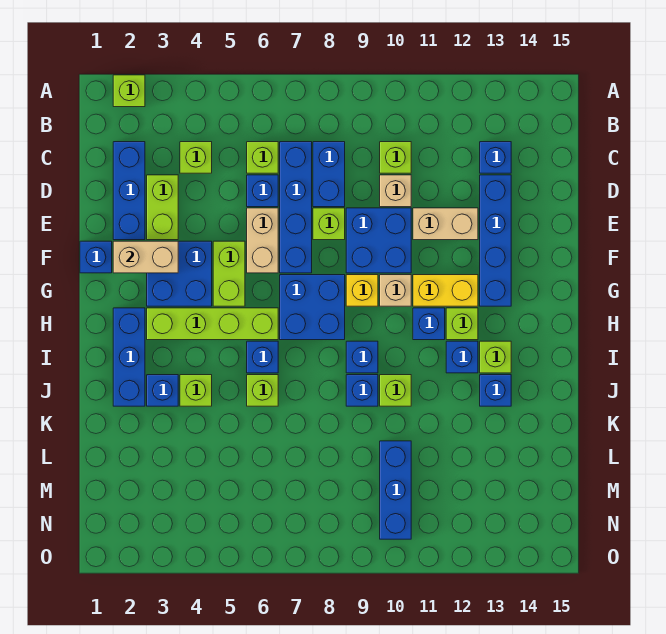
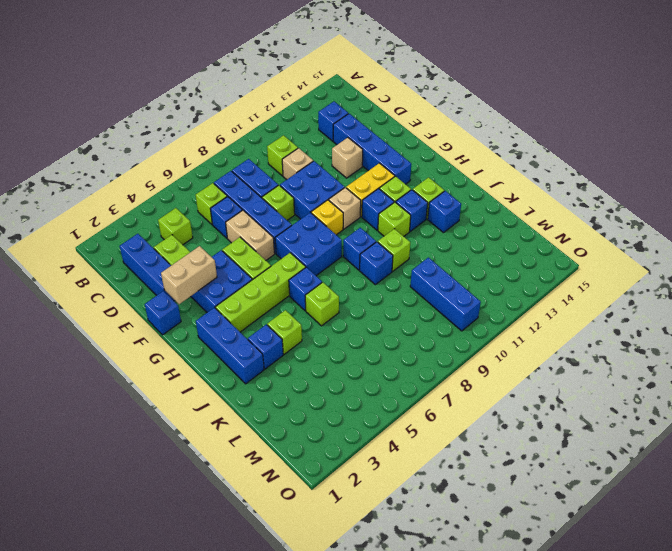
lime 1x1 brick [113,75,145,107] -> lime 1x1 brick moved to [378,202,411,236]
tan 1x2 brick [413,208,478,240] -> tan 1x1 brick [332,138,363,178]

